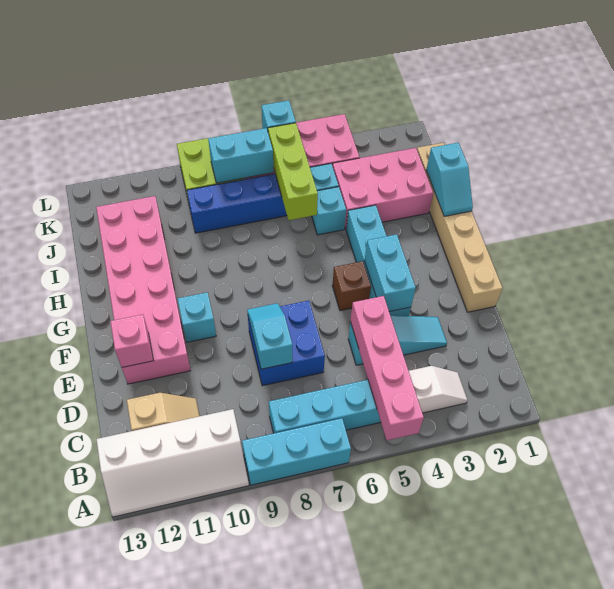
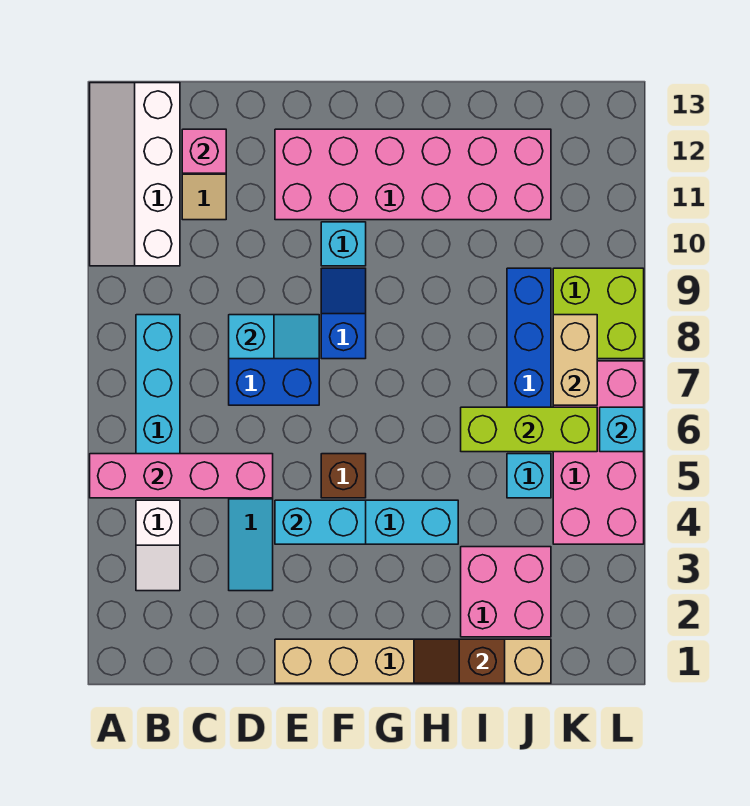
cyan 1x3 brick [242,418,351,485] -> none
pink 1x1 brick [110,314,153,367] -> pink 1x1 brick moved to [182,129,226,173]
none -> blue 1x2 slope [321,268,366,359]
cyan 1x2 slope [426,143,473,216] -> brown 1x2 slope [414,639,505,683]
pink 2x3 brick [333,148,433,229] -> pink 2x2 brick [461,547,551,637]
cyan 1x1 brick [312,187,346,235] -> none
cyan 1x2 brick [208,128,273,183] -> tan 1x2 brick [553,315,597,405]

